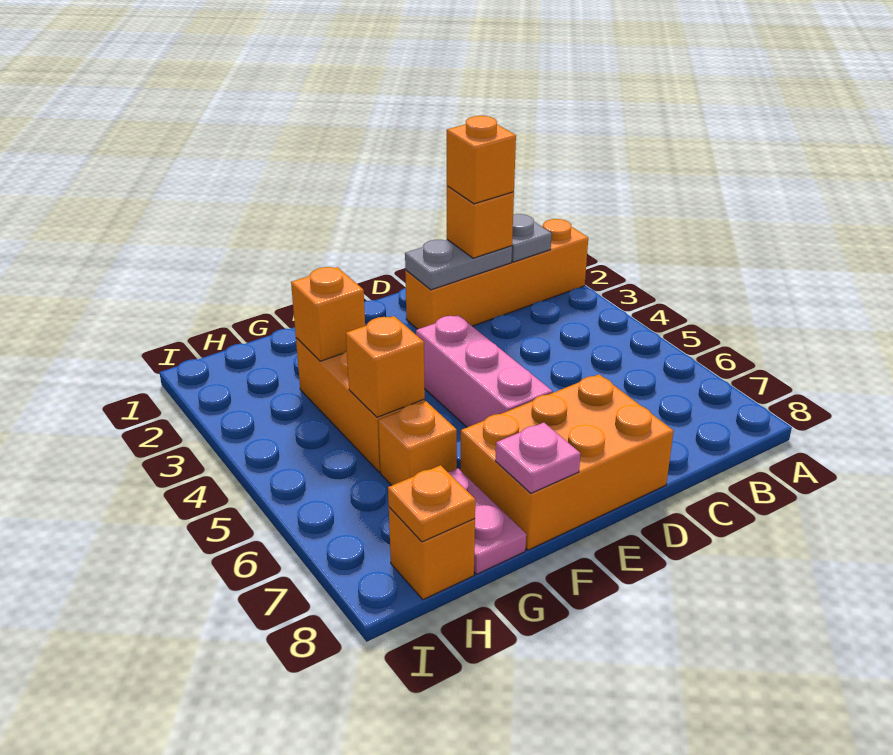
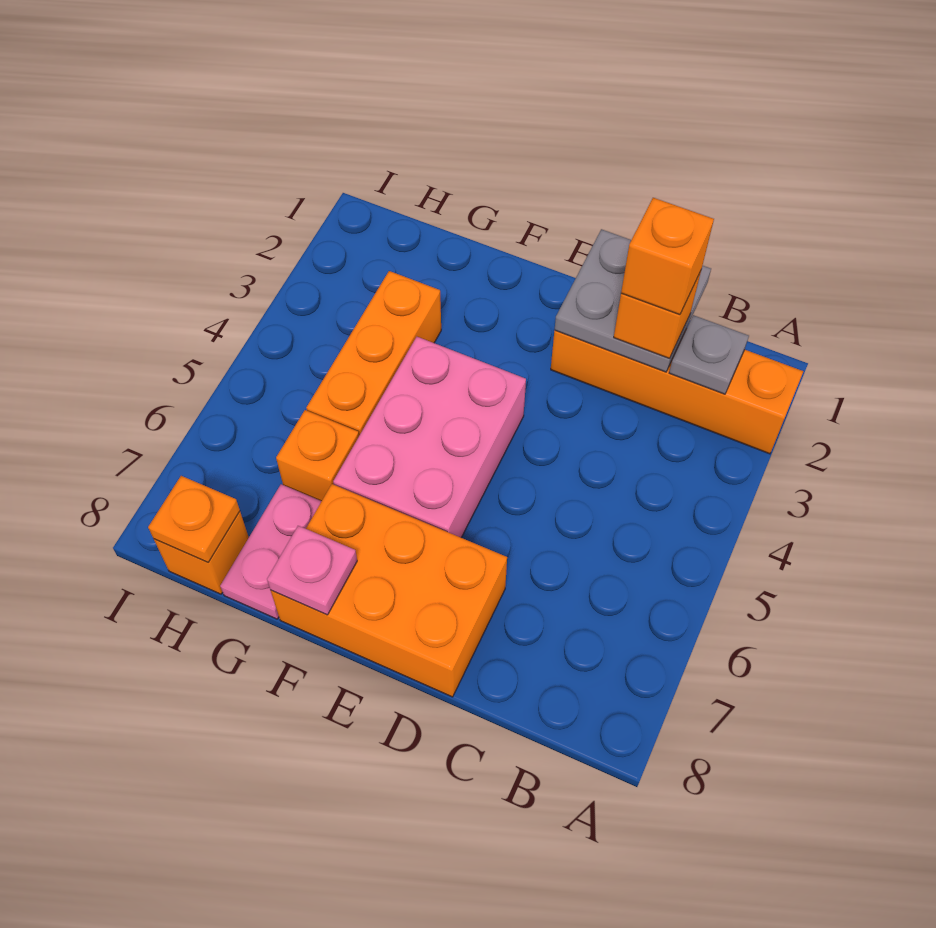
grey 1x2 plate [405,240,512,290] -> grey 2x2 plate [555,229,711,372]
pink 1x3 brick [416,315,553,427] -> pink 2x3 brick [333,337,526,538]
orange 1x1 brick [291,267,365,361] -> none
orange 1x1 brick [346,316,425,417] -> none

